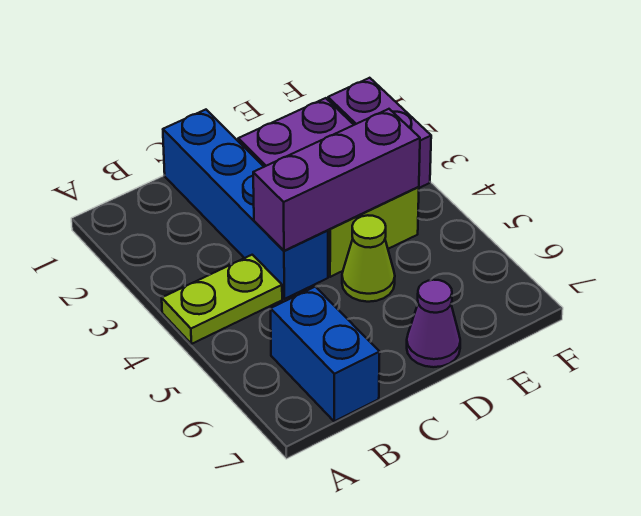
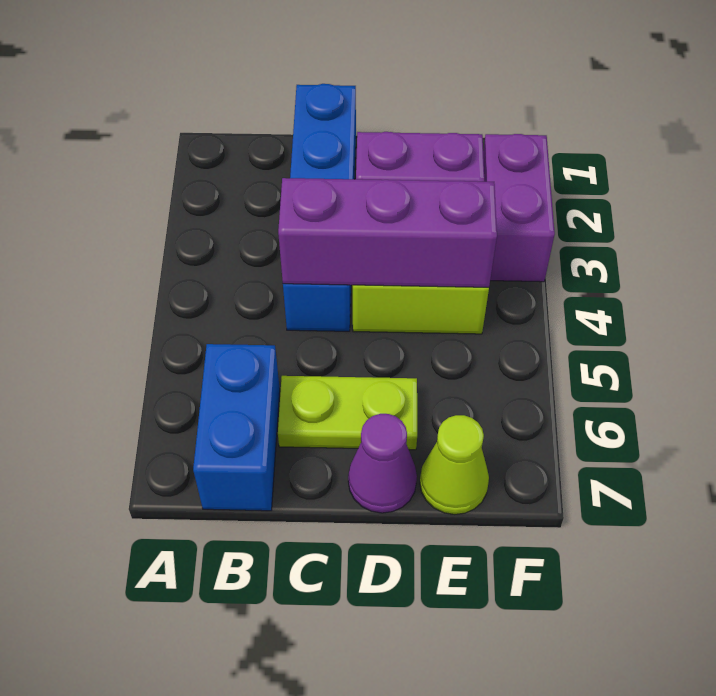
lime 1x2 plate [162,255,282,344] -> lime 1x2 plate moved to [278,376,417,450]
lime 1x1 cone [342,215,395,302] -> lime 1x1 cone moved to [420,415,489,514]

